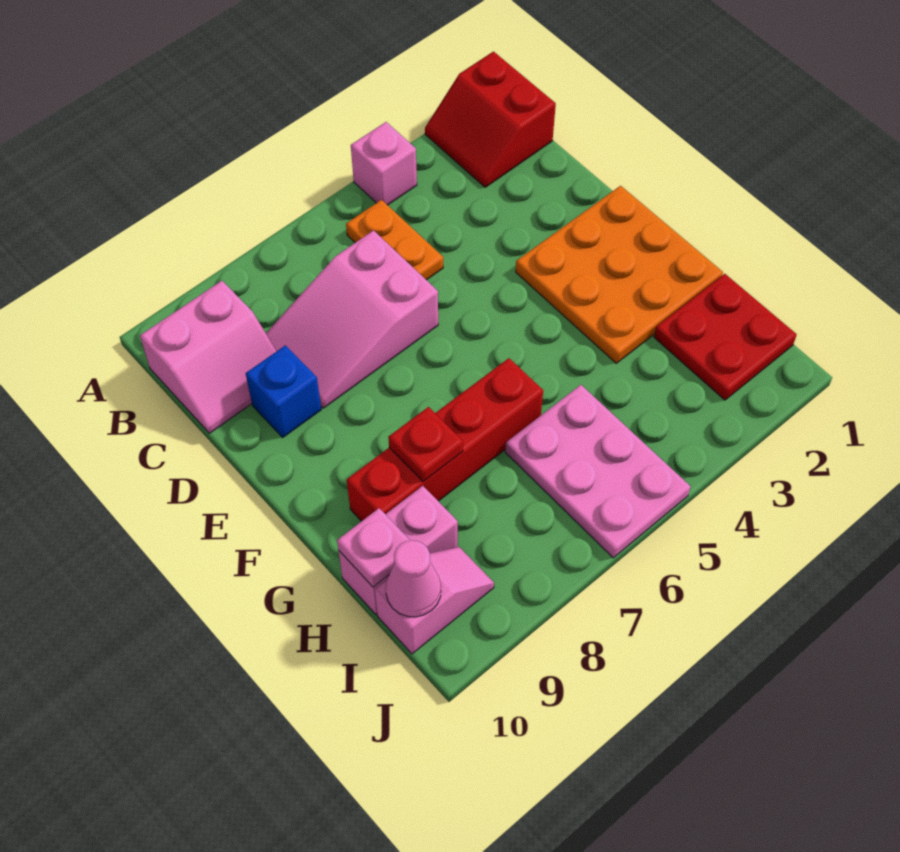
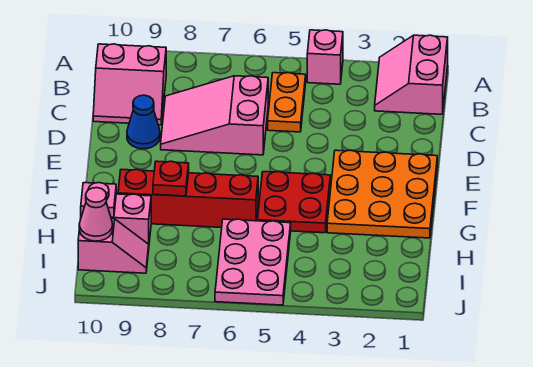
red 2x2 slope [425,52,556,187] -> pink 2x2 slope [375,35,448,114]
blue 1x1 brick [246,345,321,437] -> blue 1x1 cone [127,95,160,149]
red 2x2 plate [654,274,797,400] -> red 2x2 plate moved to [258,172,330,233]

